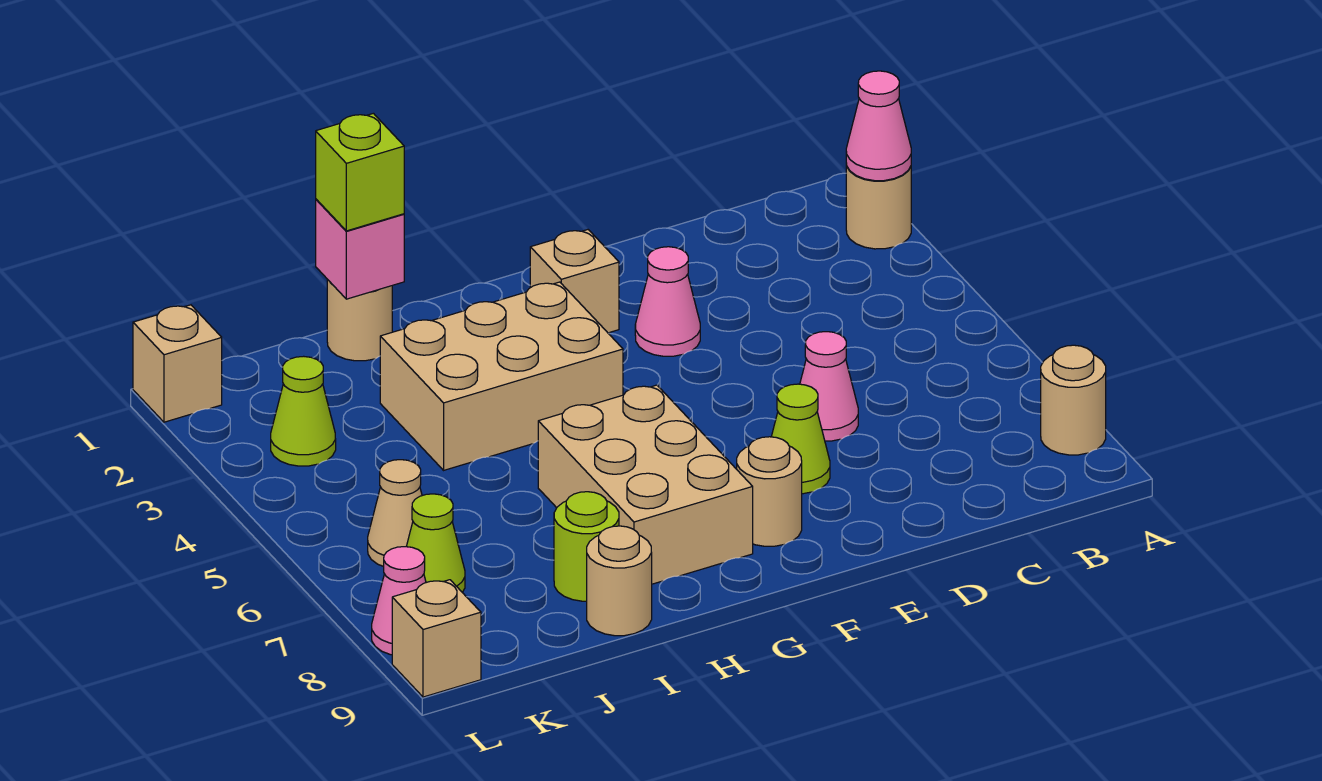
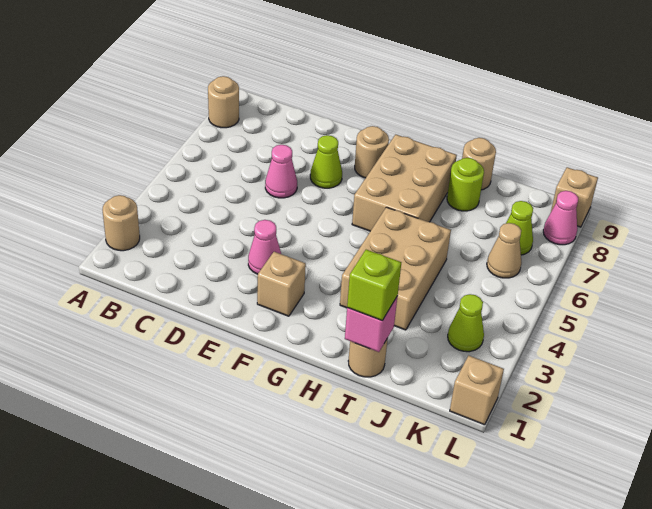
pink 1x1 cone [846,71,911,181] -> none
tan 2x3 brick [380,282,623,470] -> tan 2x3 brick turned to [340,207,451,330]

